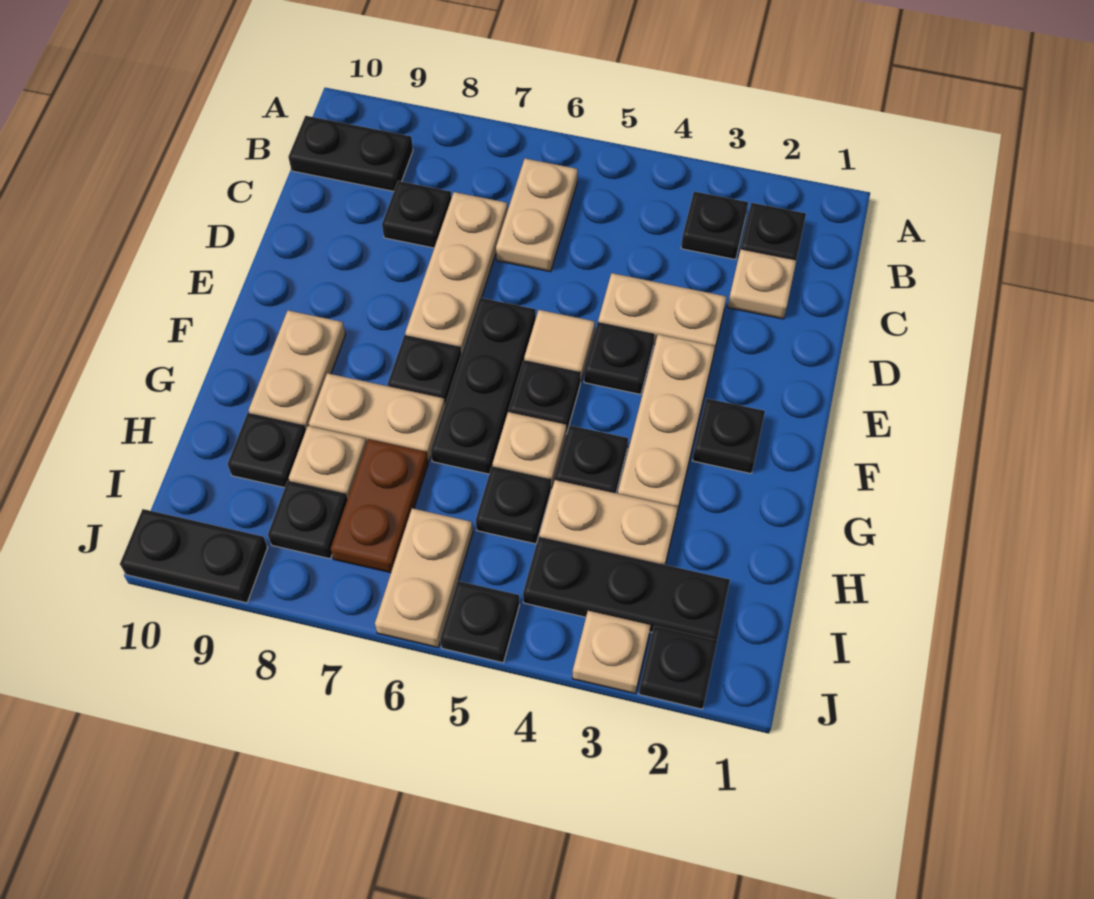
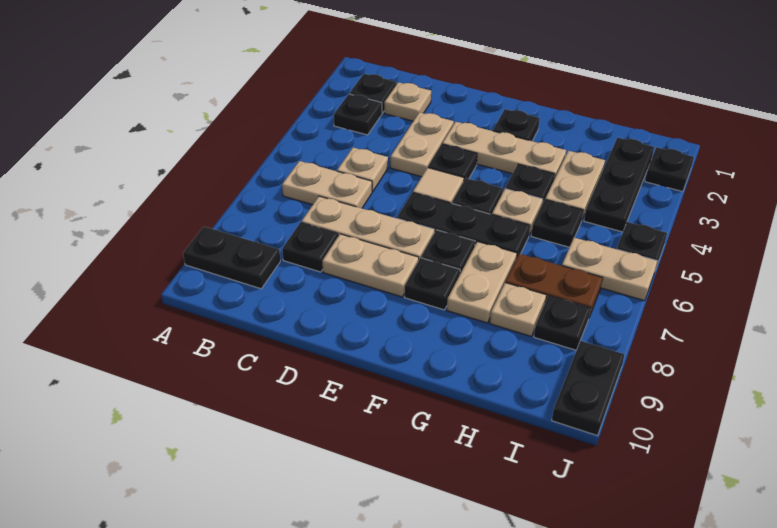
black 1x2 plate [288,116,413,191] -> black 1x2 plate turned to [183,227,280,289]
tan 1x2 plate [249,310,345,429] -> tan 1x2 plate moved to [322,234,419,297]
black 1x1 plate [228,413,306,488] -> black 1x1 plate moved to [404,258,460,310]
tan 1x1 plate [572,611,651,693] -> tan 1x1 plate moved to [337,148,388,192]

